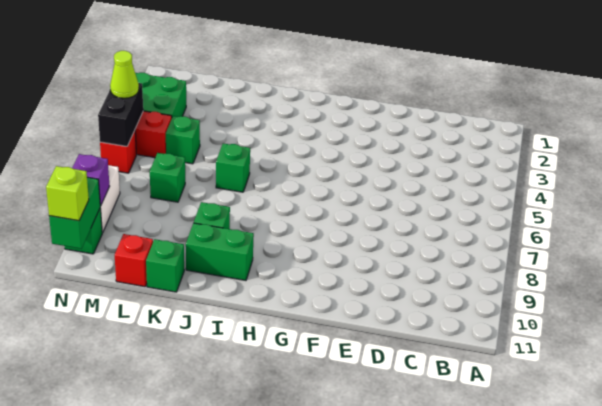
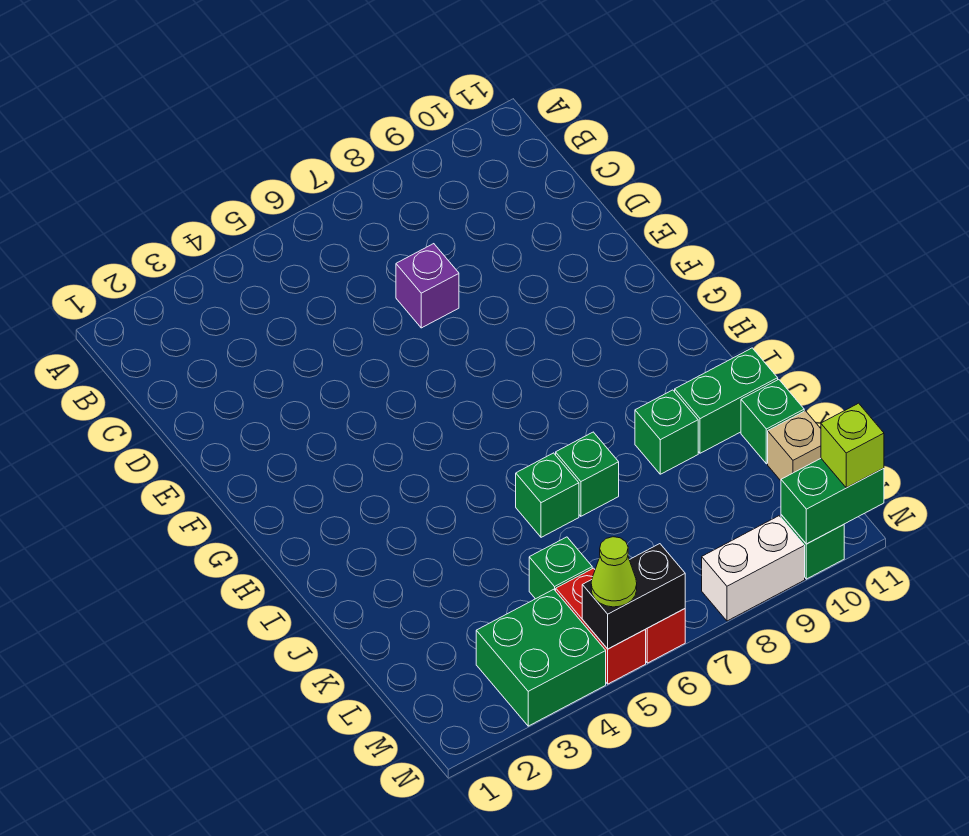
green 1x2 brick [186,223,254,280] -> green 1x2 brick turned to [675,348,778,453]
green 1x1 brick [150,153,185,202] -> green 1x1 brick moved to [556,432,619,516]
red 1x1 brick [115,234,153,287] -> tan 1x1 brick [768,411,821,481]
purple 1x1 brick [72,154,110,206] -> purple 1x1 brick moved to [396,244,459,328]

